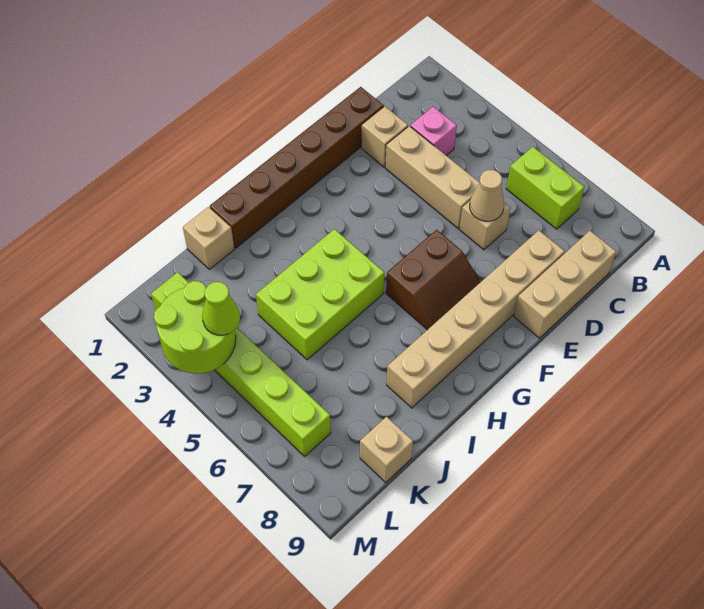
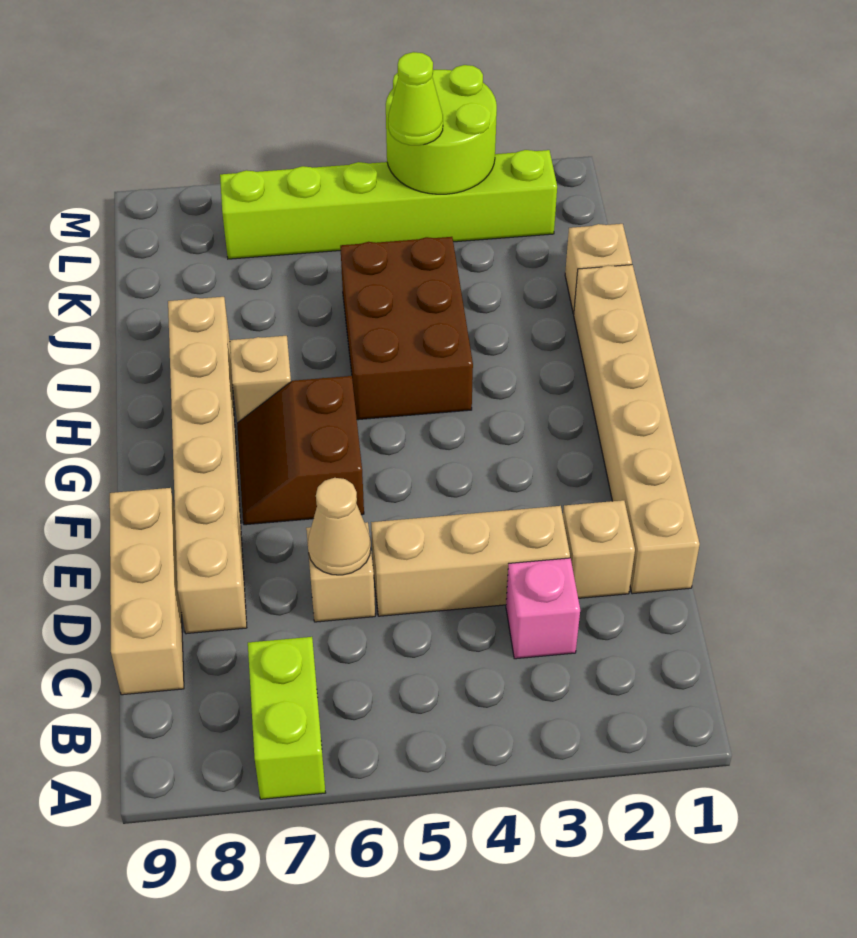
lime 1x2 brick [506,147,584,229] -> lime 1x2 brick turned to [248,637,325,799]
brown 1x6 brick [210,87,384,248] -> tan 1x6 brick [574,265,700,594]
lime 2x3 brick [256,229,384,360] -> brown 2x3 brick [340,237,473,420]
tan 1x1 brick [360,417,413,482] -> tan 1x1 brick moved to [230,336,291,423]

